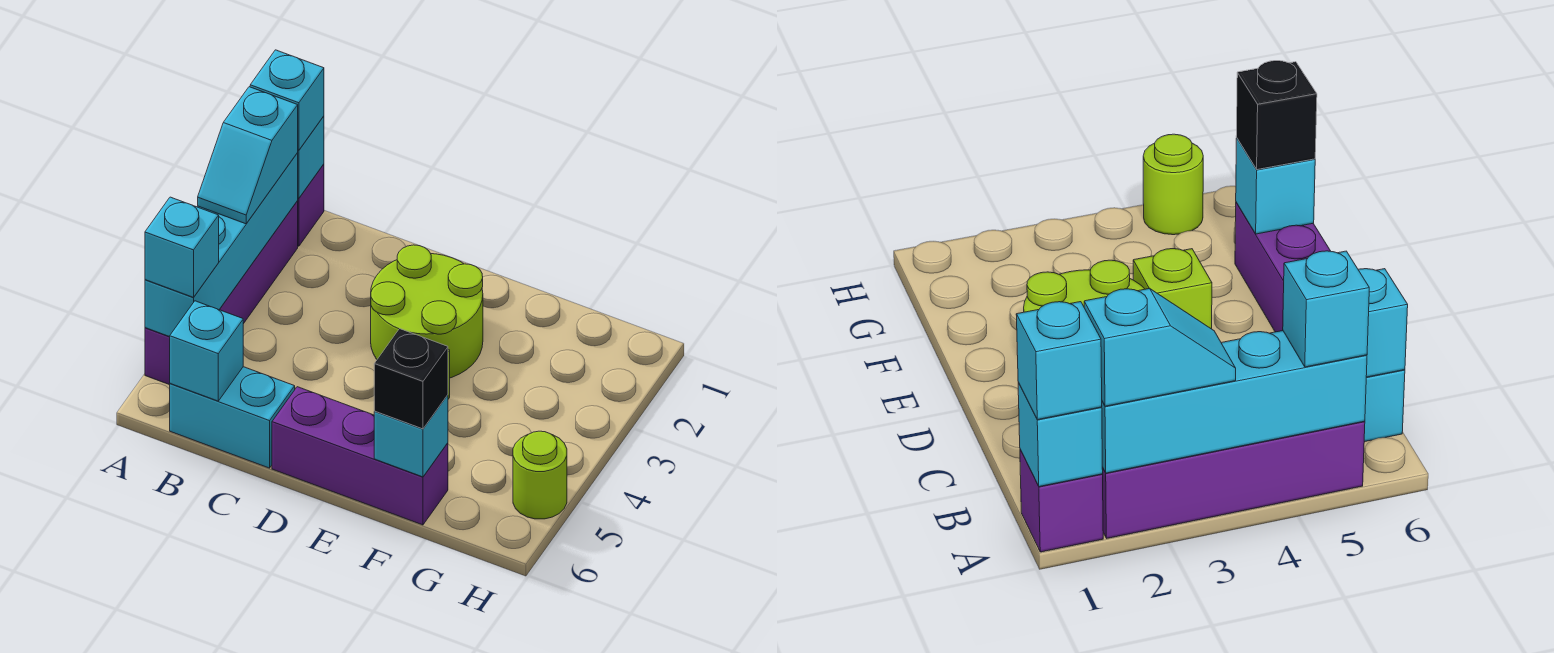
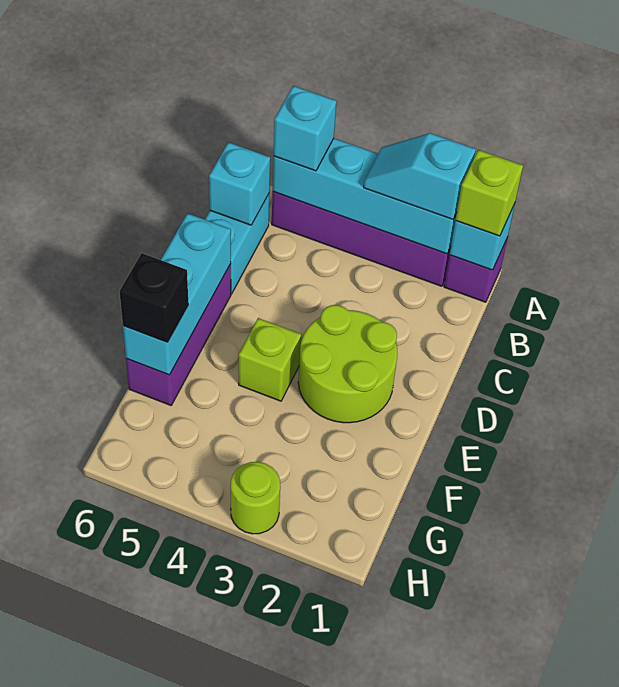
cyan 1x1 brick [250,50,324,150] -> lime 1x1 brick [456,150,523,236]
cyan 1x1 brick [374,395,448,477] -> cyan 1x3 brick [123,213,231,375]
lime 1x1 round brick [513,431,567,519] -> lime 1x1 round brick moved to [231,462,280,534]

